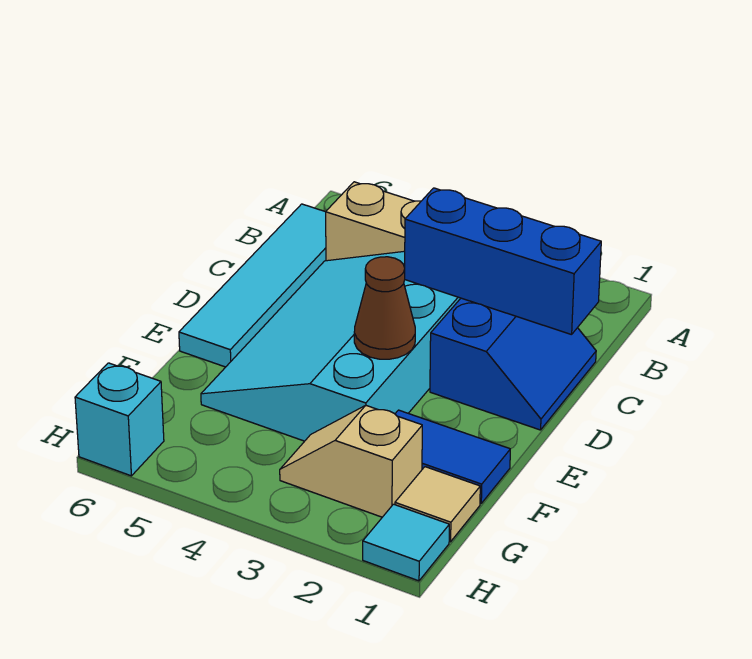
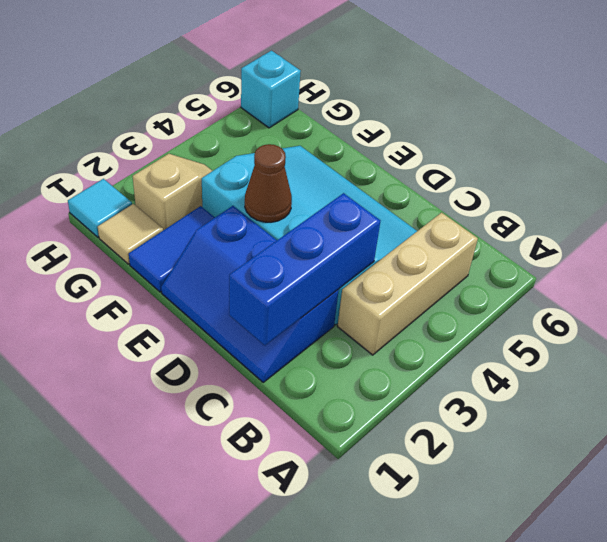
cyan 1x4 tile [179,204,326,367] -> none
blue 2x2 slope [430,298,596,430] -> blue 2x3 slope [161,206,339,382]

